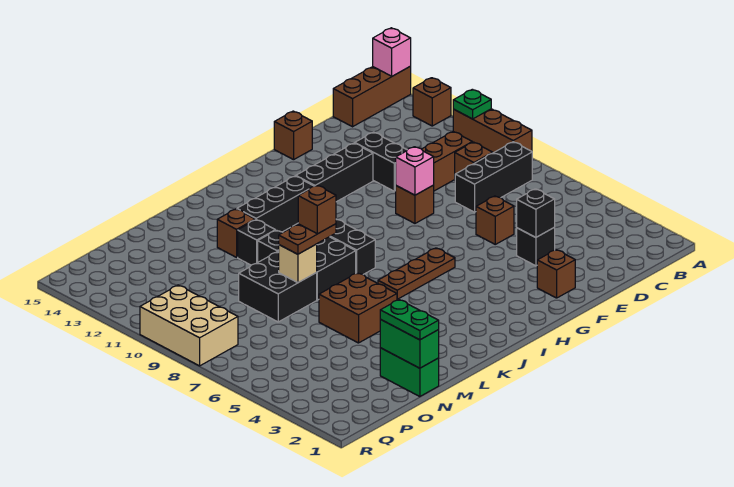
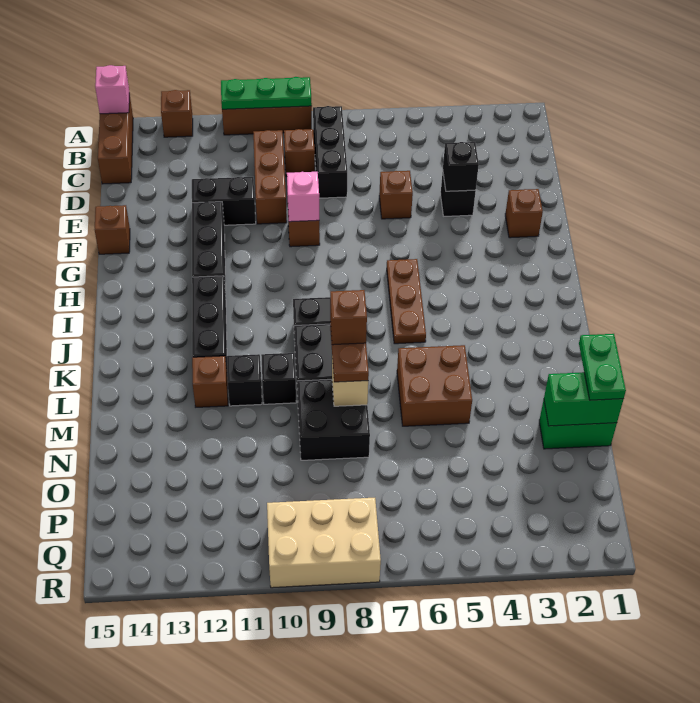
green 1x1 plate [453,89,491,119] -> green 1x3 plate [221,77,312,109]
green 1x2 plate [380,300,439,340] -> green 1x2 plate turned to [579,334,626,400]

